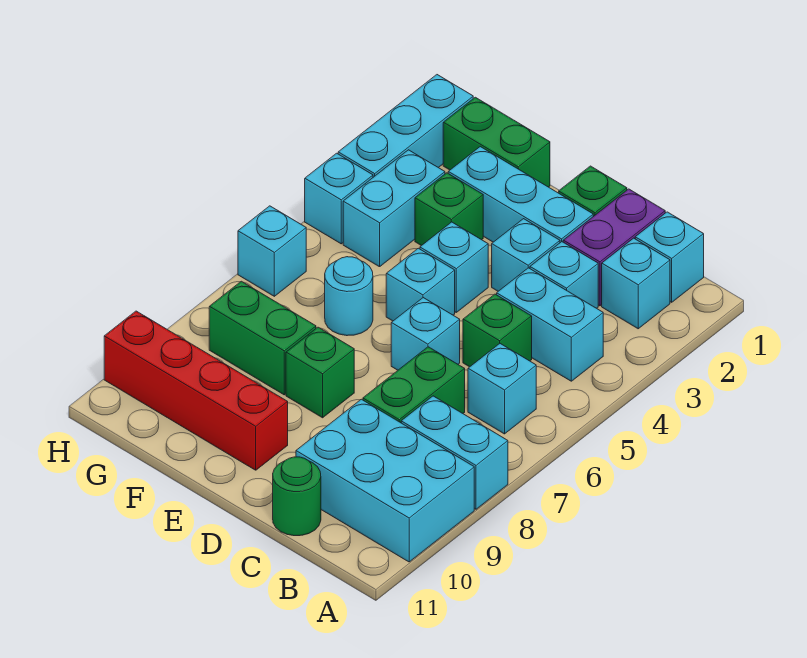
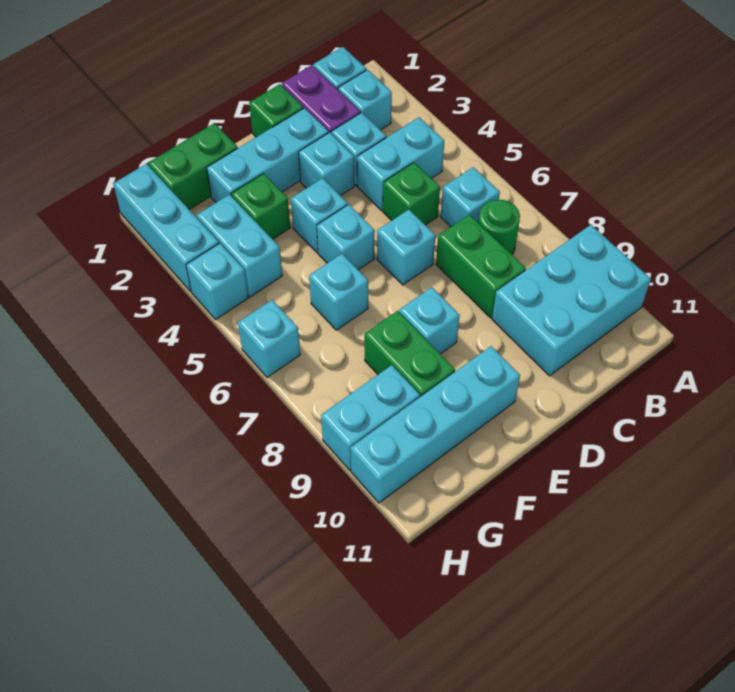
cyan 1x2 brick [401,396,508,509] -> cyan 1x2 brick moved to [321,365,420,470]
green 1x1 round brick [273,457,321,536] -> green 1x1 round brick moved to [478,200,520,254]
green 1x1 brick [286,327,354,418] -> cyan 1x1 brick [399,287,460,354]
red 1x4 brick [104,311,288,470] -> cyan 1x4 brick [351,346,520,503]
cyan 1x1 round brick [325,257,373,336] -> cyan 1x1 brick [309,254,368,330]
green 1x2 brick [209,281,316,395] -> green 1x2 brick turned to [365,311,455,397]

